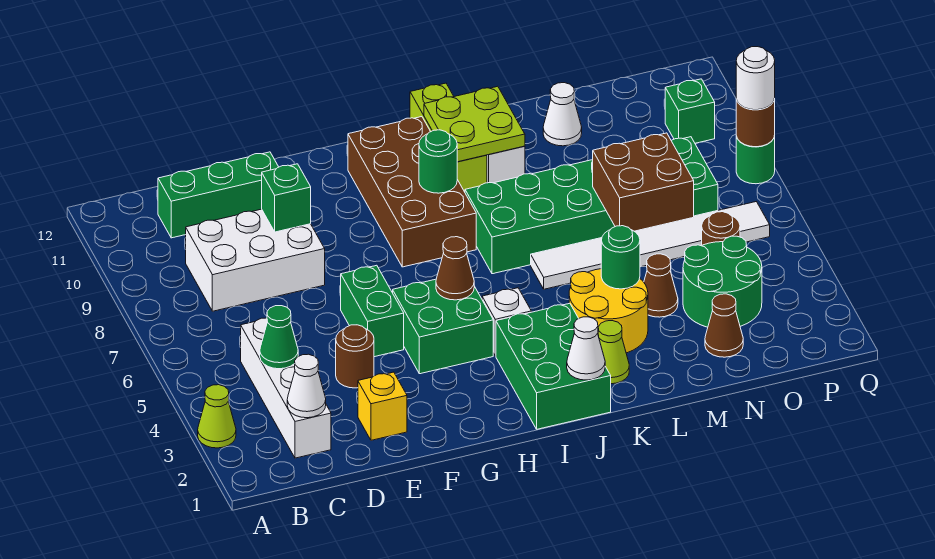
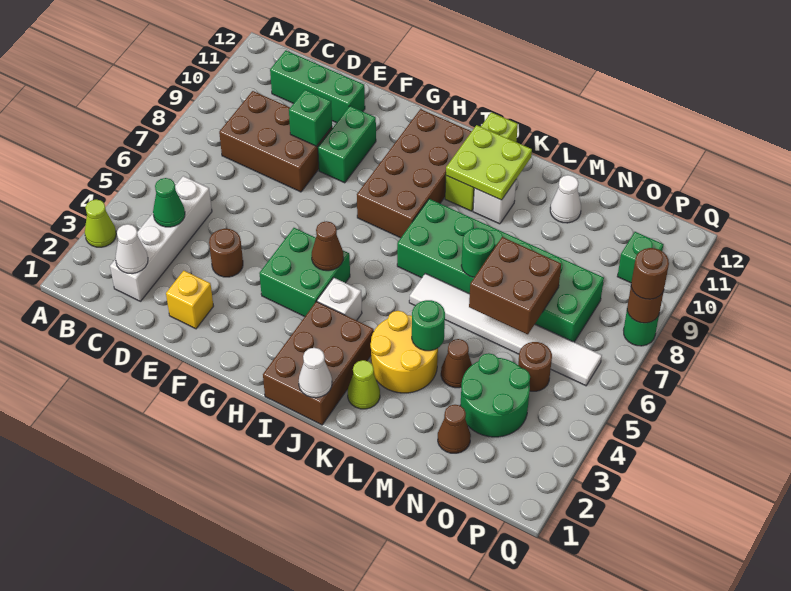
white 2x3 brick [186,209,325,311] -> brown 2x3 brick [219,91,332,192]
green 1x2 brick [341,265,404,357] -> green 1x2 brick moved to [318,106,376,183]
green 2x3 brick [496,303,611,429] -> brown 2x3 brick [263,302,374,425]
green 1x1 round brick [419,130,457,193] -> green 1x1 round brick moved to [461,228,495,277]
white 1x1 round brick [736,47,775,110] -> brown 1x1 round brick [631,248,669,299]

